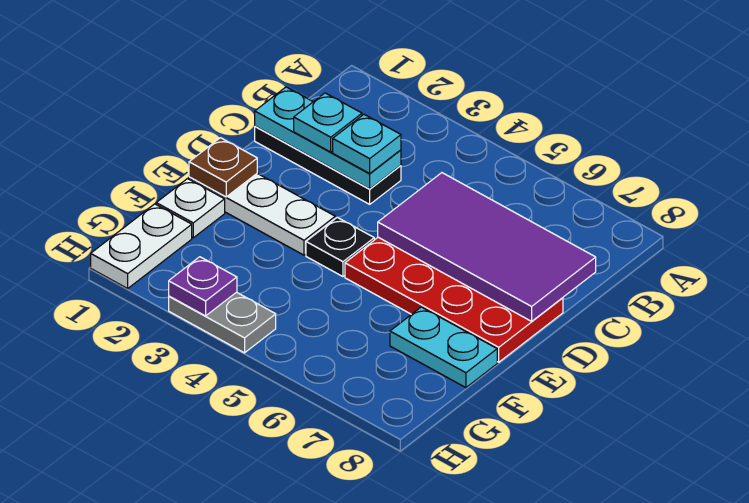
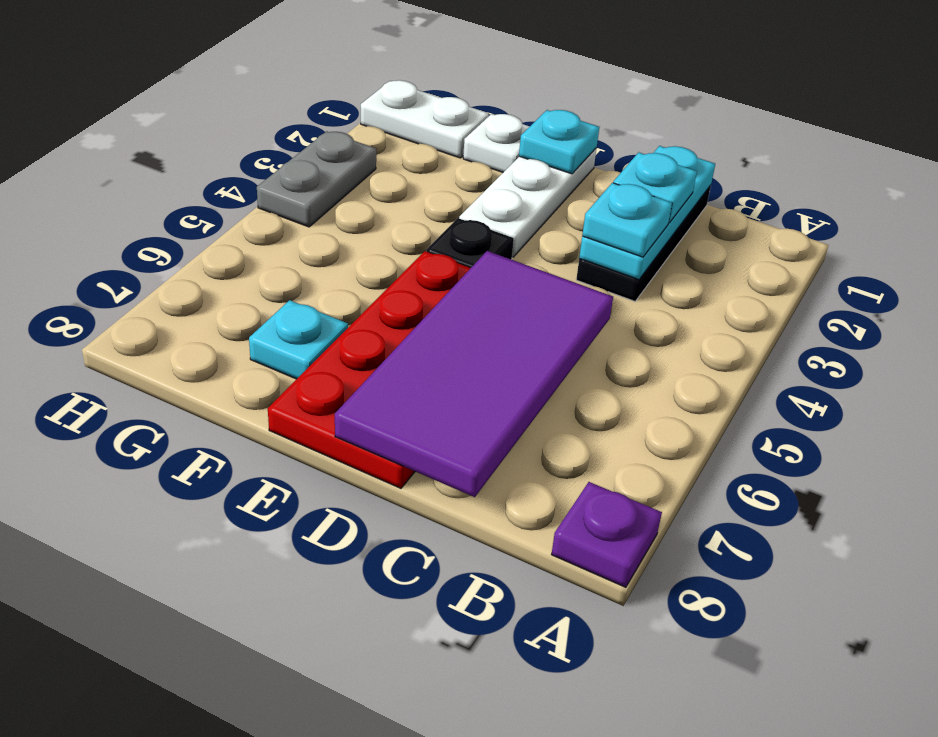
brown 1x1 plate [189,138,257,197] -> cyan 1x1 plate [519,110,599,174]
cyan 1x2 plate [390,307,497,388] -> cyan 1x1 plate [249,300,348,379]
purple 1x1 plate [169,257,237,316] -> purple 1x1 plate moved to [552,482,662,587]

